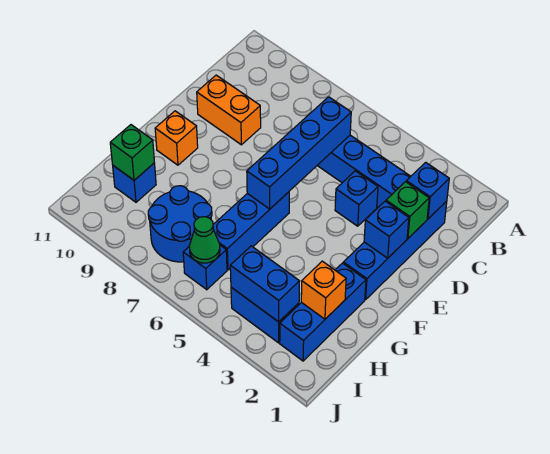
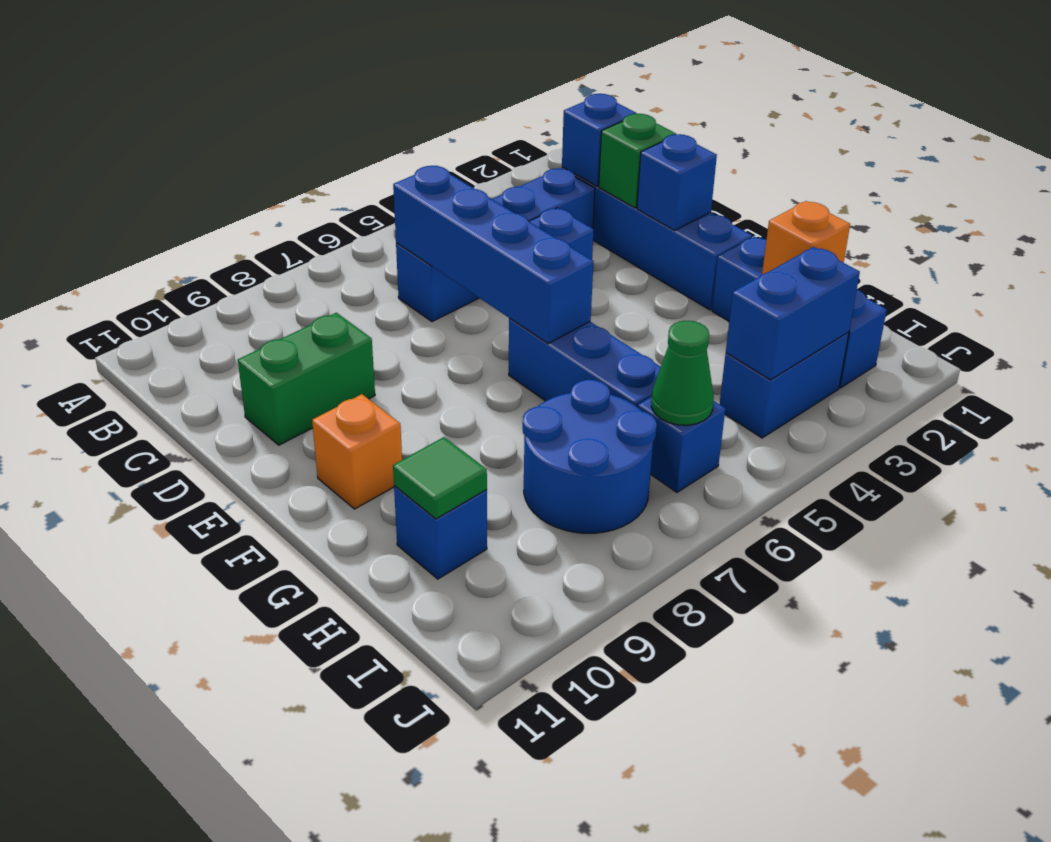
orange 1x2 brick [197,75,261,145] -> green 1x2 brick [238,313,375,445]
green 1x1 brick [110,125,154,180] -> green 1x1 tile [393,437,487,519]

